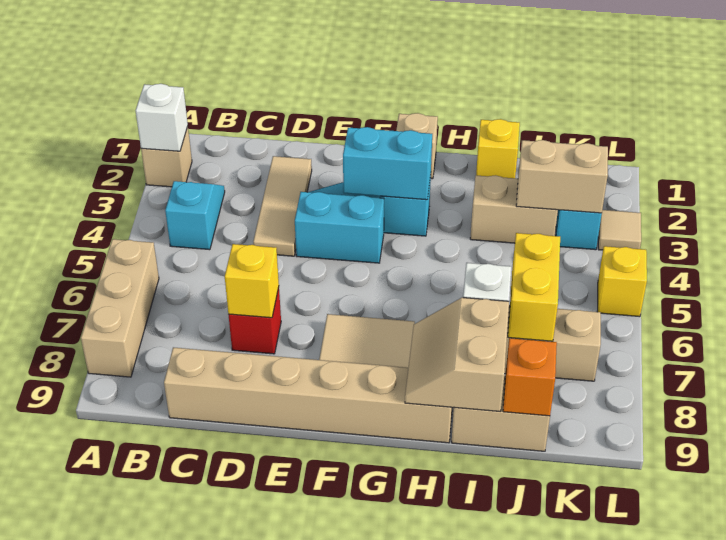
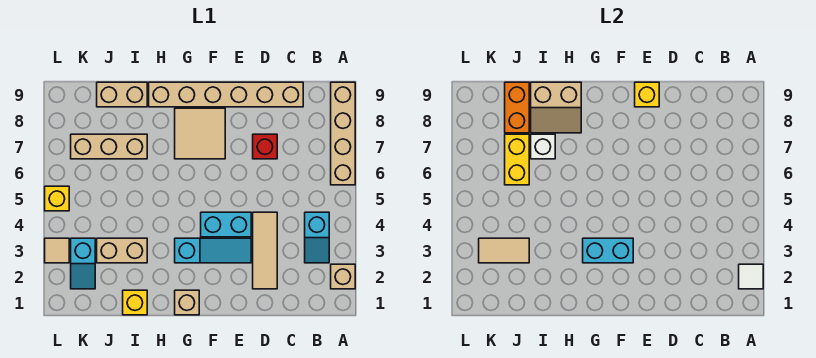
white 1x1 brick [136,84,188,151] -> white 1x1 tile [739,264,763,289]
tan 1x3 brick [81,239,159,377] -> tan 1x4 brick [331,82,355,185]
yellow 1x1 brick [225,244,279,318] -> yellow 1x1 brick moved to [635,82,659,107]
tan 2x2 slope [405,298,509,411] -> tan 2x2 slope turned to [531,82,581,133]
tan 1x2 brick [516,140,608,213] -> tan 1x2 tile [479,238,529,263]
orange 1x1 brick [503,338,557,416] -> orange 1x2 brick [505,82,529,133]

